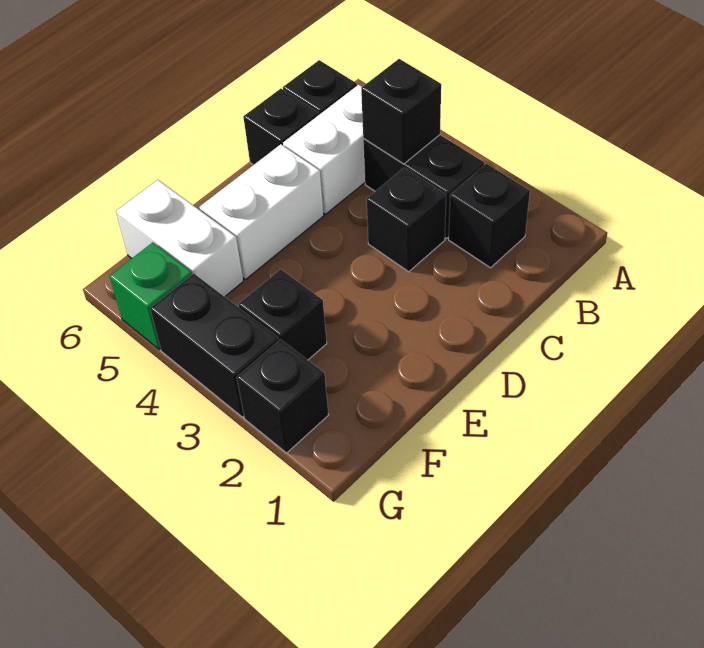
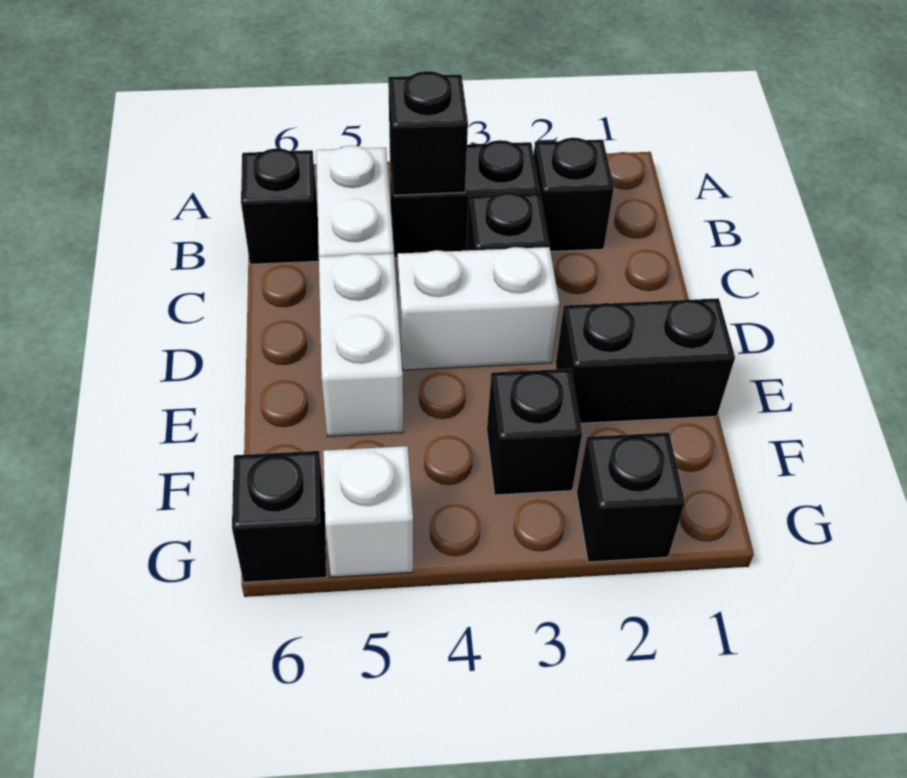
black 1x1 brick [243,89,319,165] -> black 1x1 brick moved to [232,451,327,582]
white 1x2 brick [116,180,243,297] -> white 1x2 brick moved to [398,247,559,370]
black 1x2 brick [150,274,279,417] -> black 1x2 brick moved to [555,298,735,423]
green 1x1 brick [109,243,192,350] -> white 1x1 brick [323,446,413,577]

